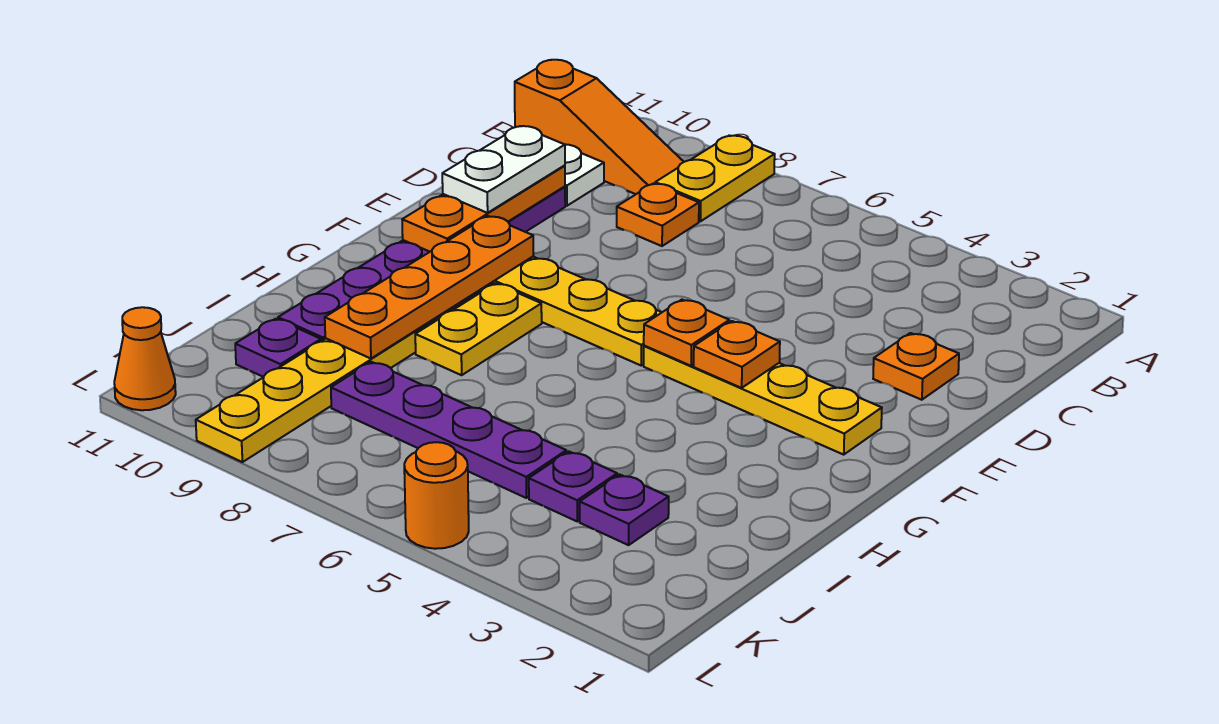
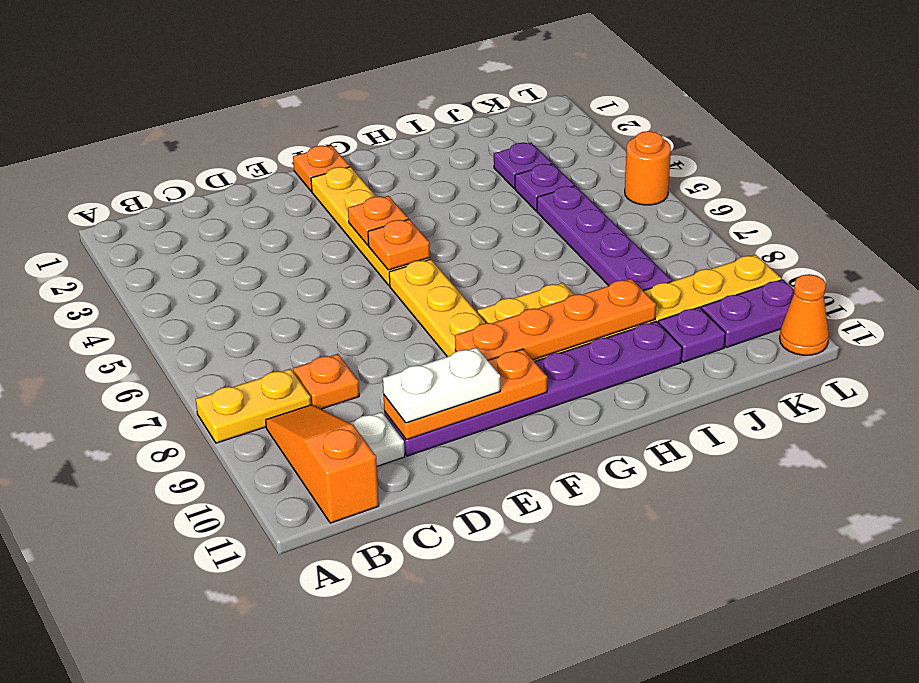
orange 1x1 plate [873,333,959,400] -> orange 1x1 plate moved to [293,146,350,191]
none -> purple 1x2 plate [701,280,794,347]

